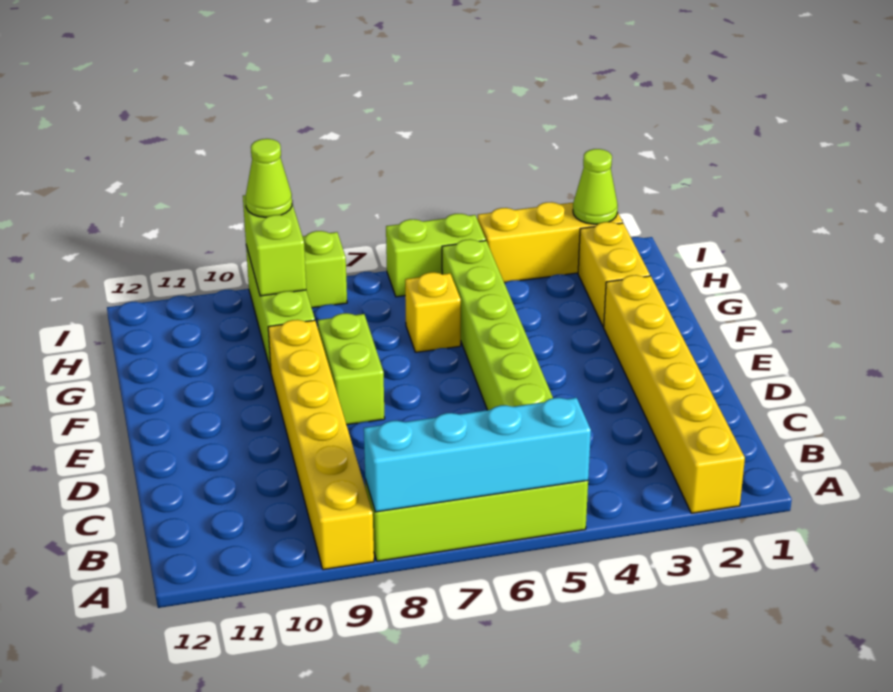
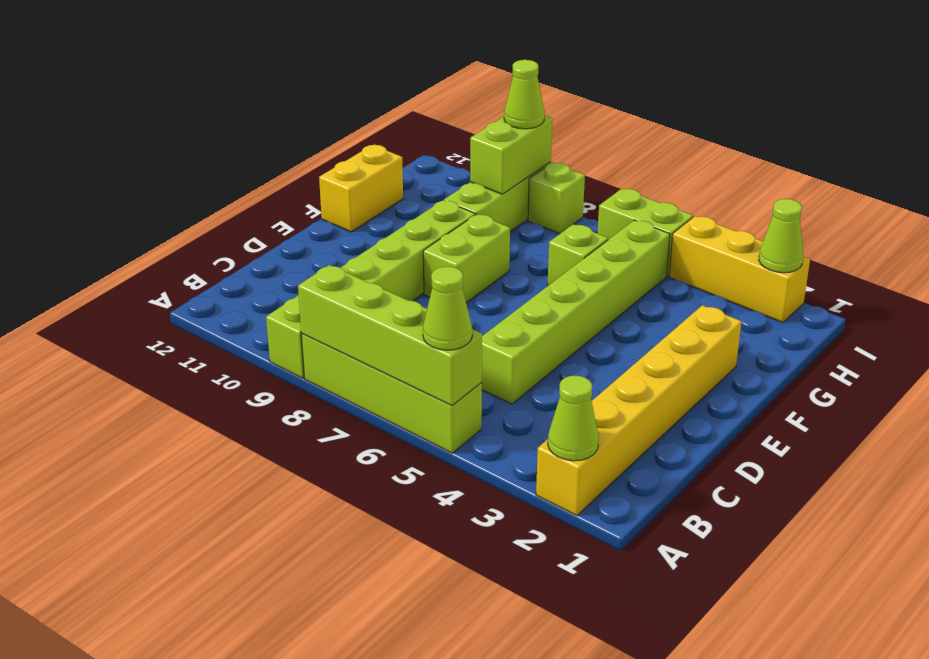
none -> lime 1x1 cone [548,376,599,461]
cyan 1x4 brick [364,398,591,512] -> lime 1x4 brick [298,265,482,406]
none -> lime 1x1 cone [423,267,472,350]
yellow 1x6 brick [268,320,374,570] -> lime 1x6 brick [266,200,475,378]
yellow 1x2 brick [578,222,650,327] -> yellow 1x2 brick moved to [319,145,403,232]
yellow 1x1 brick [405,272,461,352] -> lime 1x1 brick [548,224,608,285]

